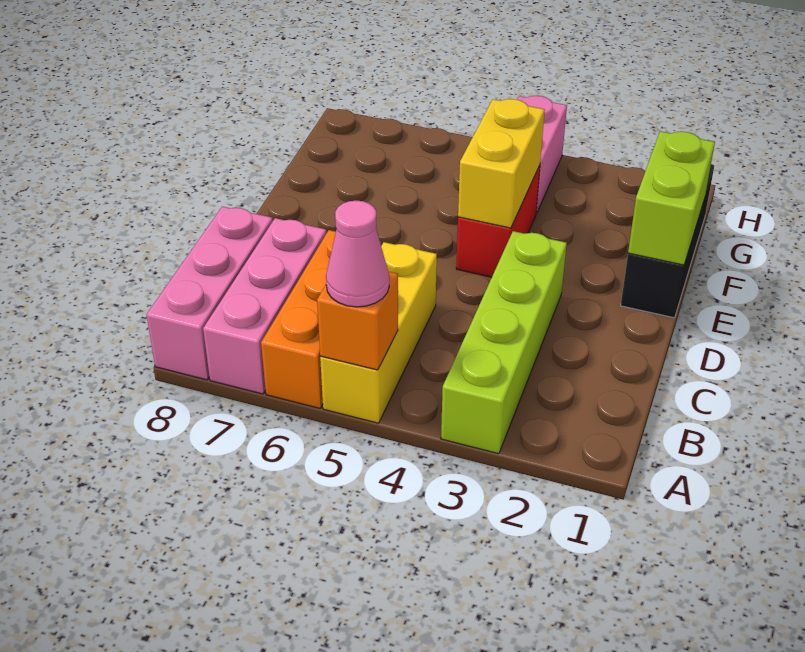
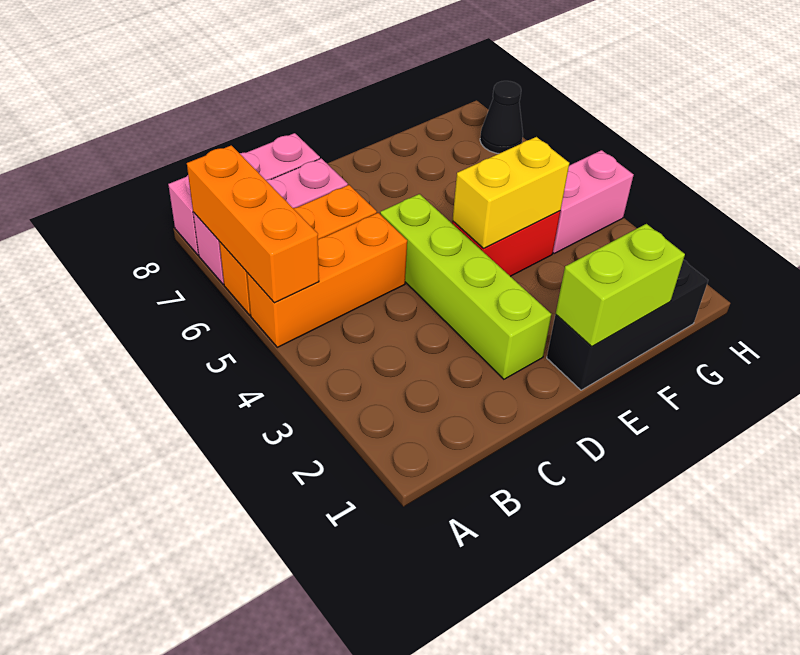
lime 1x4 brick [441,231,567,454] -> lime 1x4 brick turned to [380,194,551,379]
yellow 1x3 brick [320,242,437,423] -> orange 1x3 brick [247,213,407,347]
orange 1x1 brick [317,272,398,370] -> orange 1x3 brick [187,145,319,303]
pink 1x1 cone [326,201,389,307] -> none
none -> black 1x1 cone [480,81,523,153]

